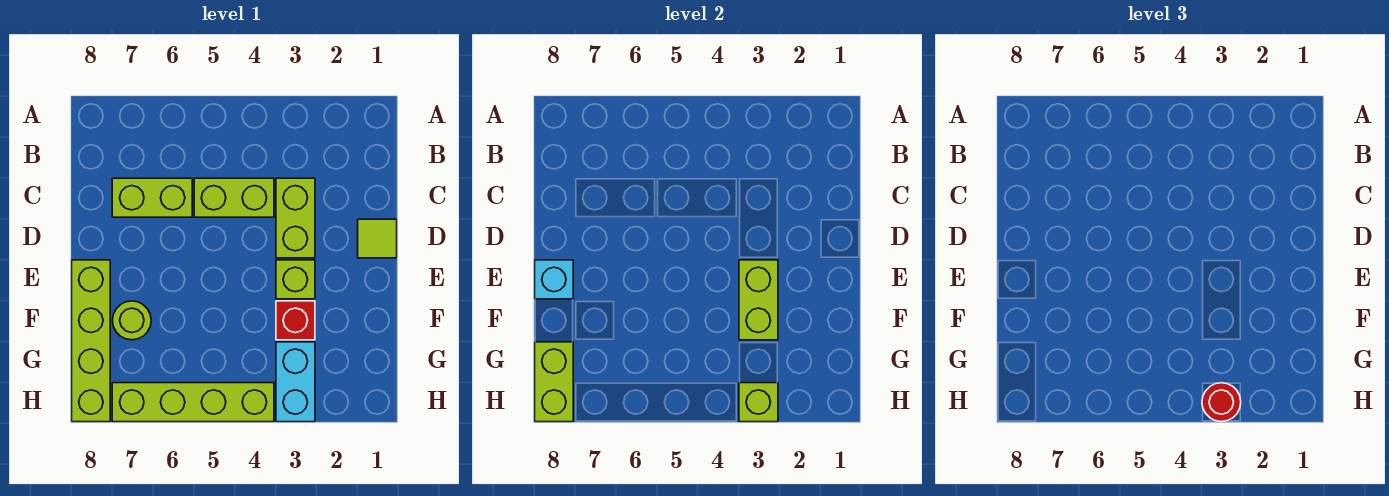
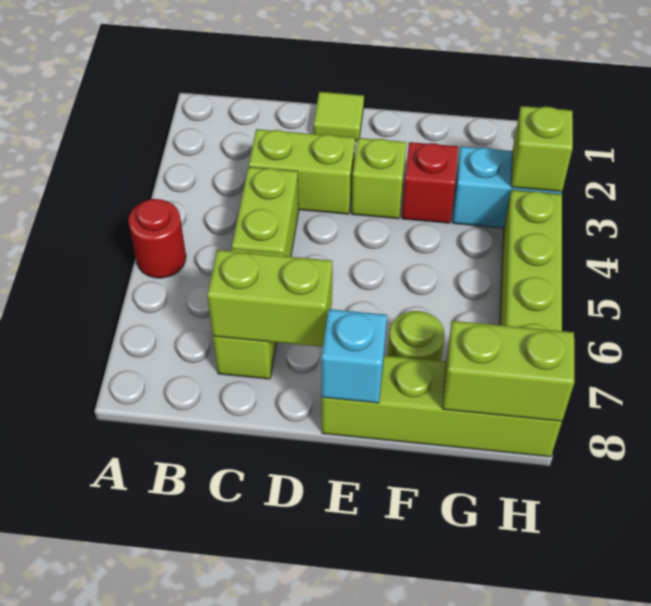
lime 1x2 brick [739,260,778,340] -> lime 1x2 brick moved to [207,250,332,347]
red 1x1 round brick [1202,383,1241,422] -> red 1x1 round brick moved to [128,199,186,278]

